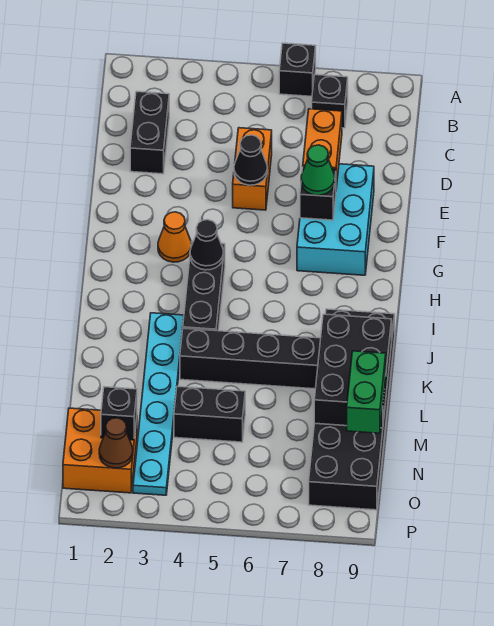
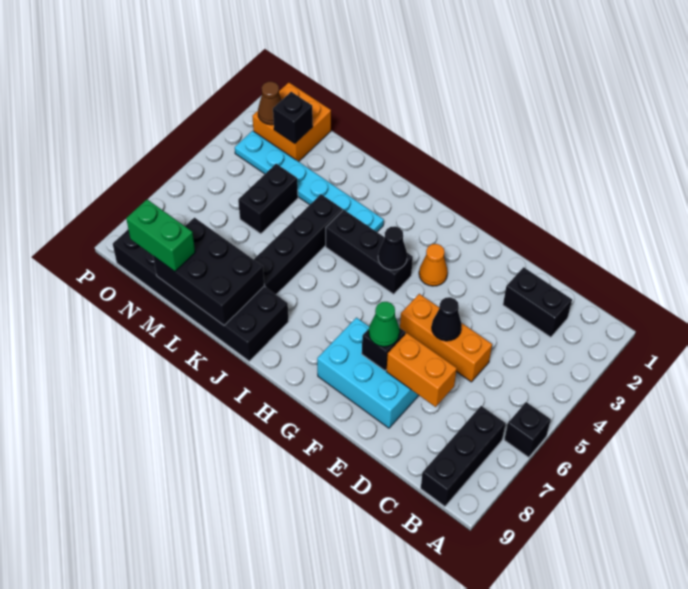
black 1x1 brick [312,75,348,128] -> black 1x3 brick [421,406,506,506]
orange 1x2 brick [233,128,272,210] -> orange 1x3 brick [400,294,492,382]

